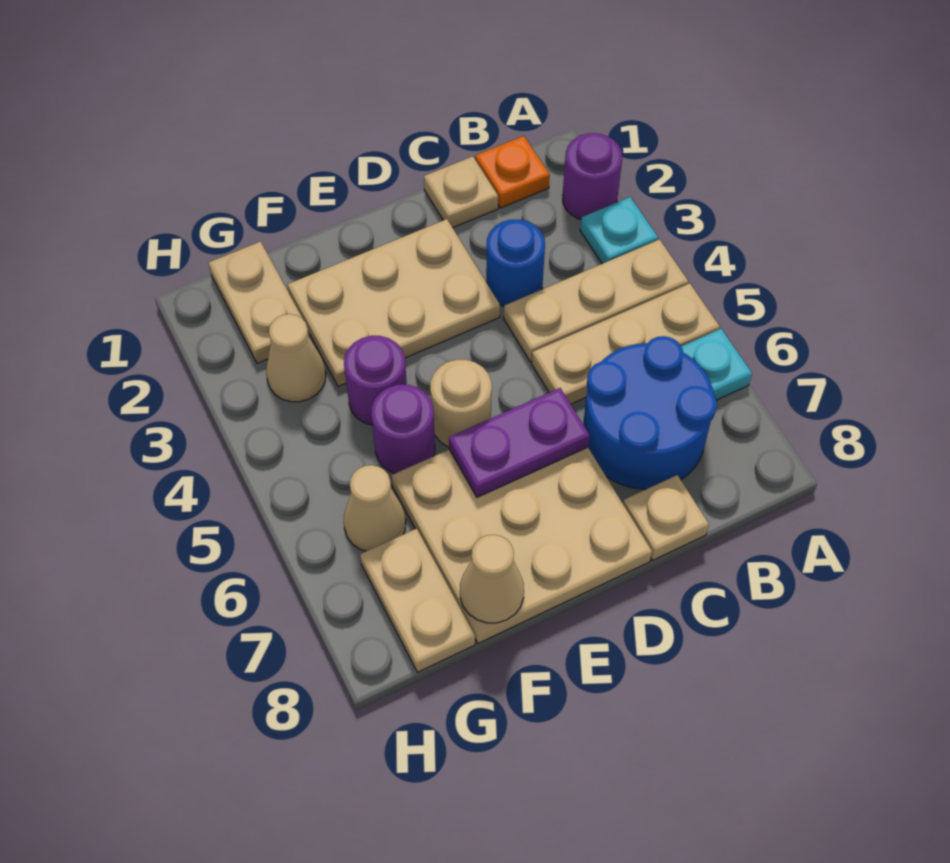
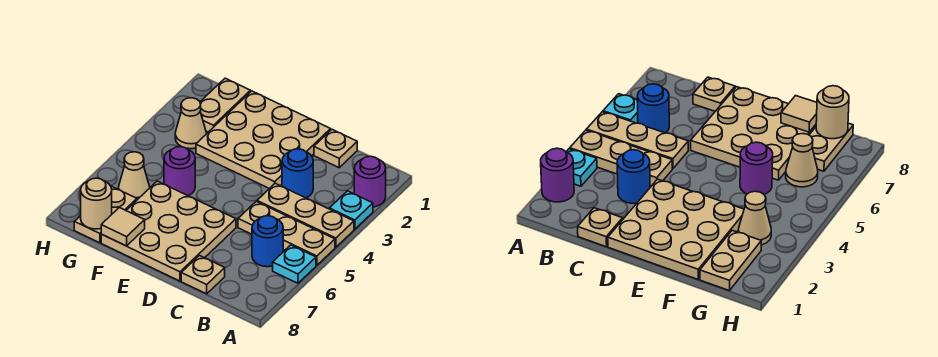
orange 1x1 plate [475,136,550,208] -> none
blue 2x2 round brick [583,336,717,489] -> blue 1x1 round brick [252,216,283,267]
tan 2x3 plate [287,219,500,386] -> tan 3x3 plate [196,91,331,189]
purple 1x2 plate [449,388,590,497] -> none
tan 1x1 round brick [430,360,492,447] -> tan 1x1 round brick moved to [81,178,112,229]
purple 1x1 round brick [344,336,407,425] -> none
tan 1x1 cone [460,535,524,623] -> tan 1x1 tile [101,208,145,246]

